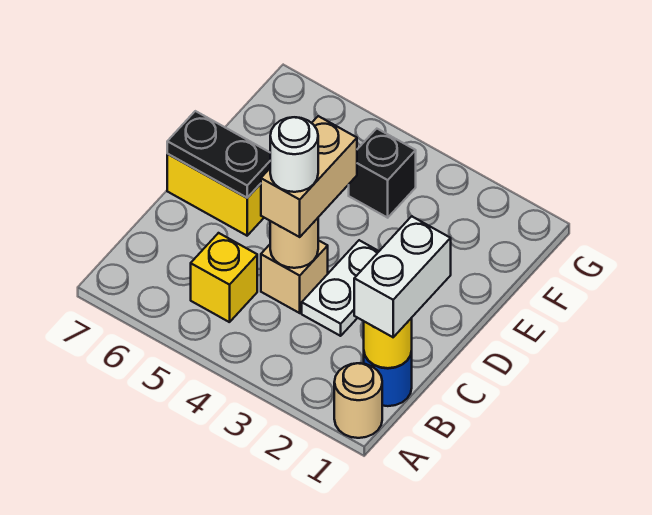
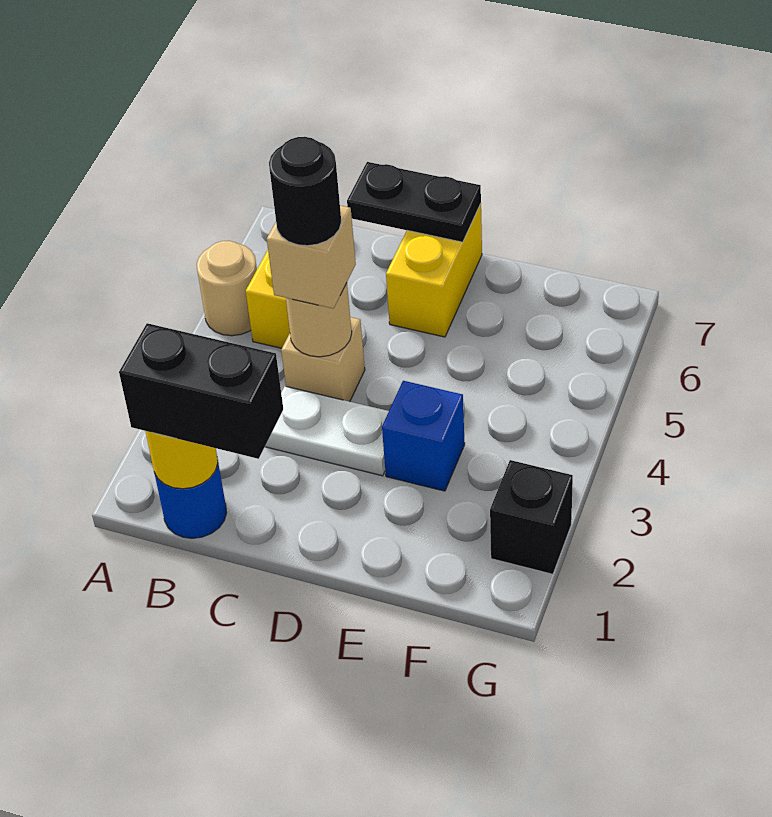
tan 1x1 round brick [334,363,382,438] -> tan 1x1 round brick moved to [197,241,257,336]
white 1x2 brick [354,216,451,337] -> black 1x2 brick [119,323,283,459]
tan 1x2 brick [261,116,357,237] -> tan 1x1 brick [267,206,356,309]
white 1x1 round brick [270,117,318,192] -> black 1x1 round brick [269,137,341,246]
black 1x2 plate [167,111,270,198] -> black 1x2 plate turned to [347,162,481,242]
none -> blue 1x1 brick [382,381,465,491]
black 1x1 brick [349,129,416,218] -> black 1x1 brick moved to [490,460,573,574]

